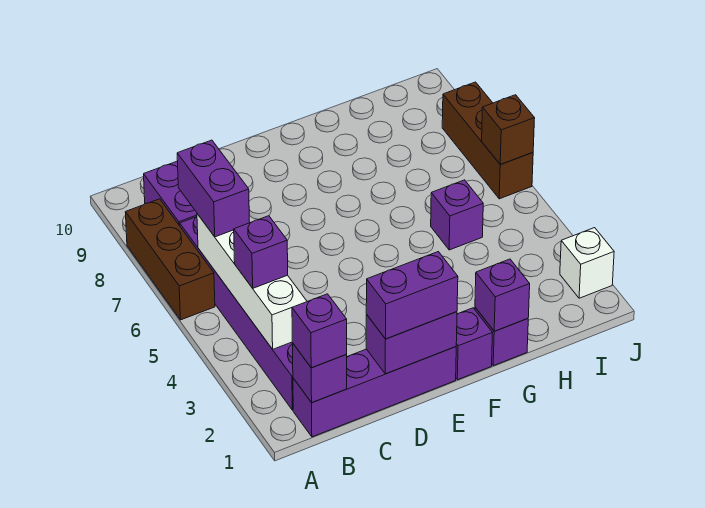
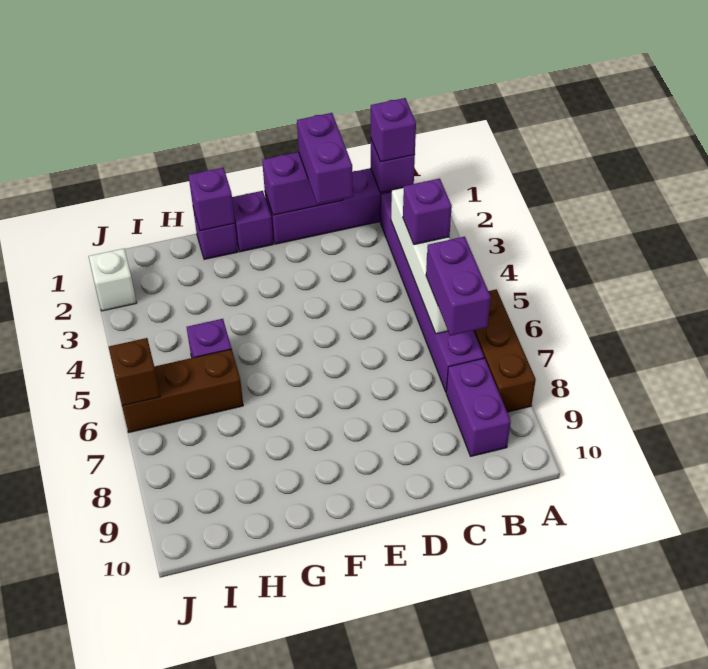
purple 1x2 brick [366,252,458,339] -> purple 1x2 brick turned to [297,113,353,204]
brown 1x3 brick [442,82,533,199] -> brown 1x3 brick turned to [122,349,243,432]

